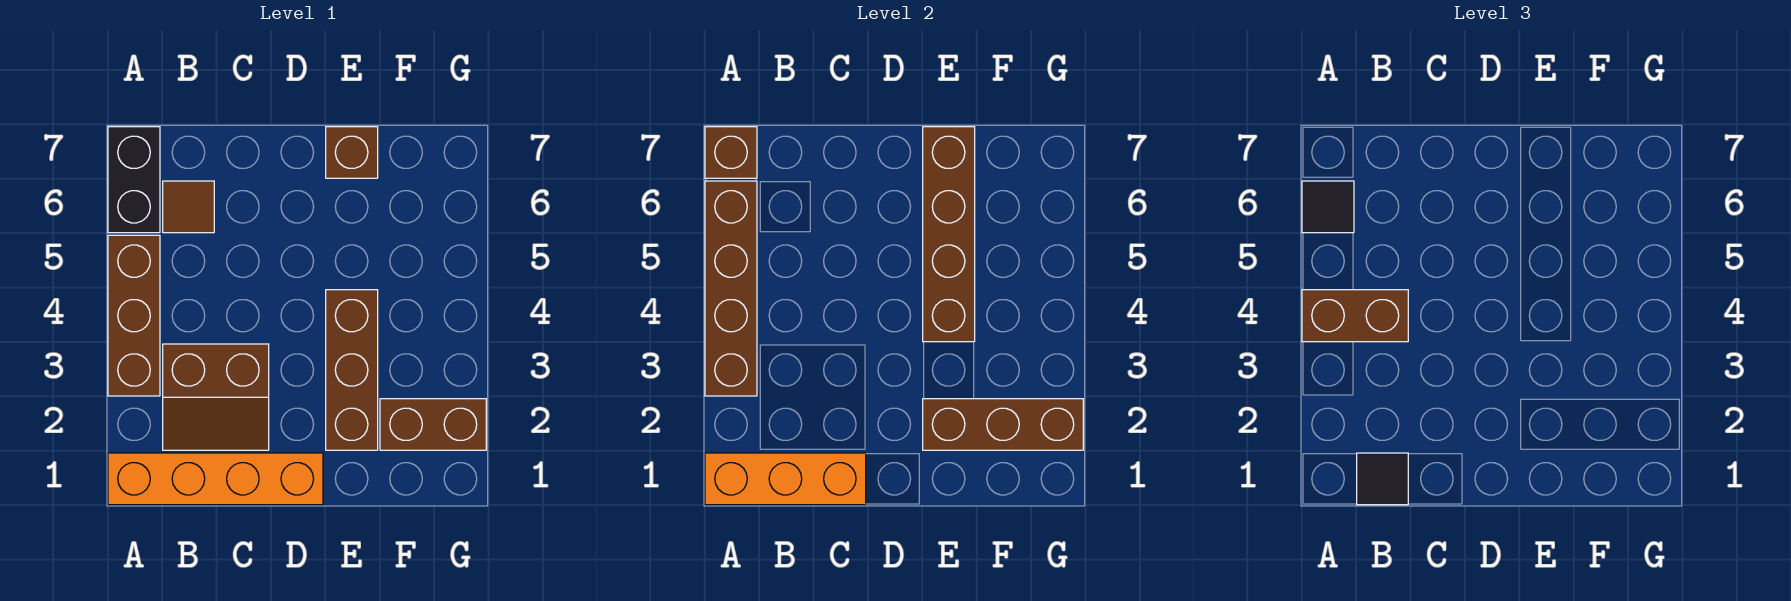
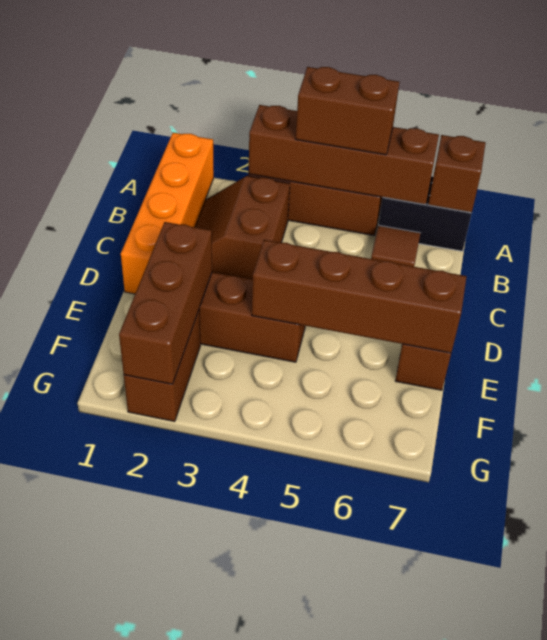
orange 1x3 brick [705,453,866,505] -> none
brown 1x2 brick [1302,290,1408,342] -> brown 1x2 brick turned to [295,67,399,155]
black 1x1 tile [1302,181,1354,233] -> none
black 1x1 tile [1357,453,1408,505] -> none

